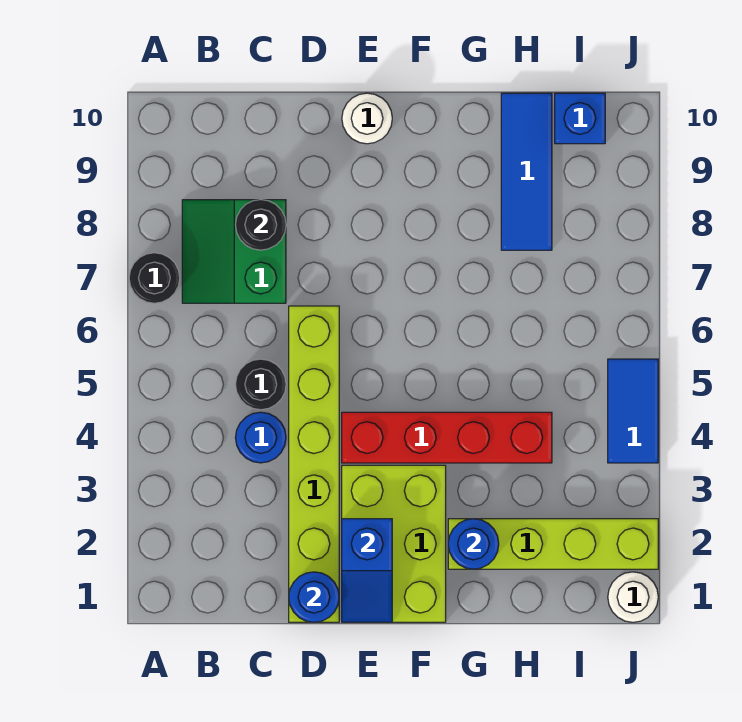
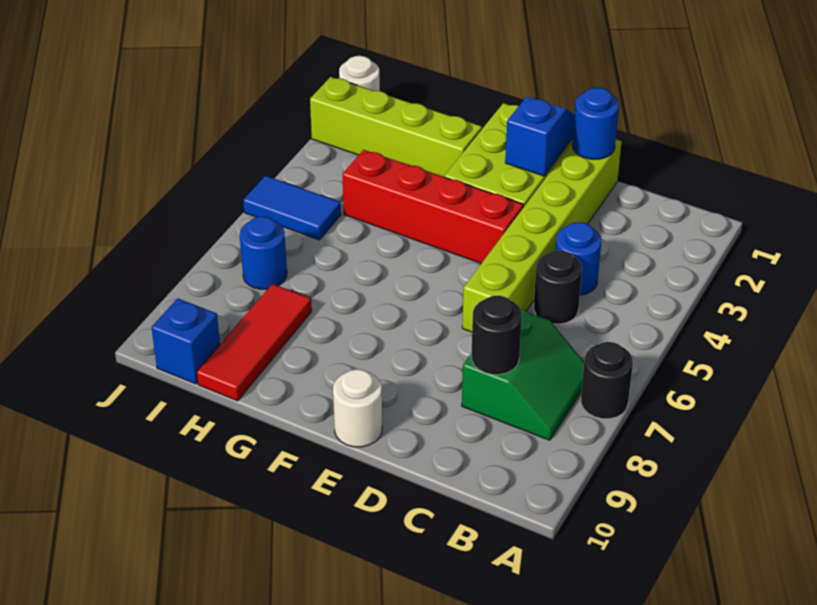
blue 1x1 round brick [448,519,499,569] -> blue 1x1 round brick moved to [240,217,287,289]
blue 1x3 tile [501,93,552,250] -> red 1x3 tile [197,284,312,401]
blue 1x2 tile [608,359,658,463] -> blue 1x2 tile turned to [243,176,341,240]

